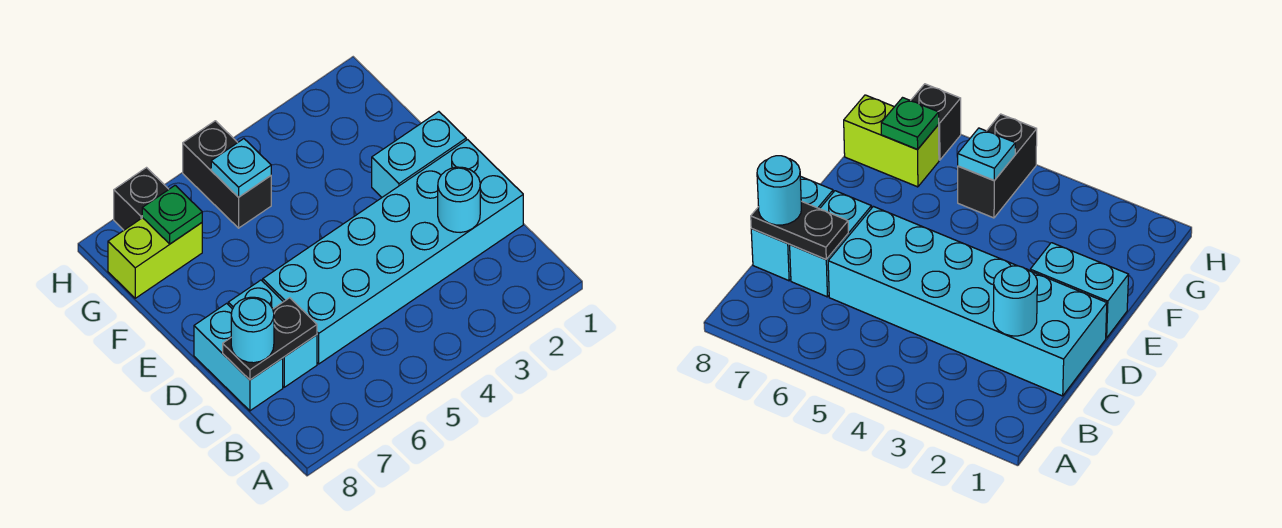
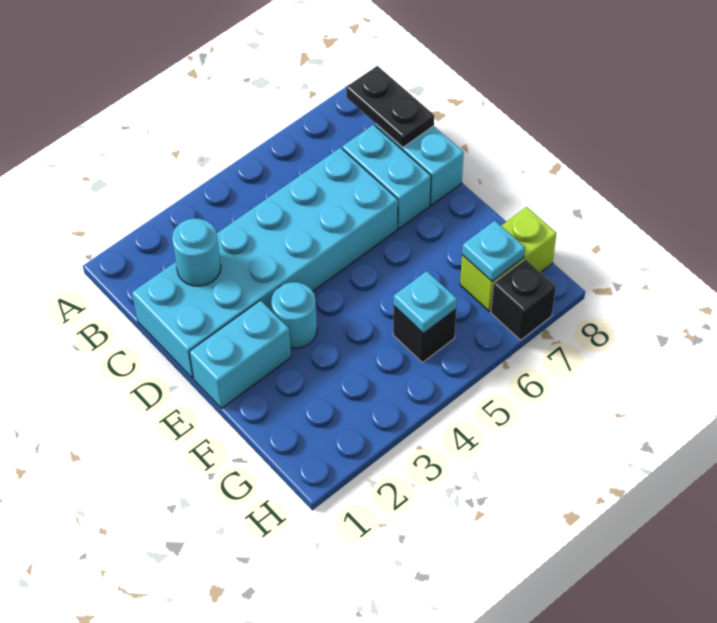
black 1x2 plate [223,298,317,380] -> black 1x2 plate turned to [346,66,434,147]
cyan 1x1 round brick [231,297,274,363] -> cyan 1x1 round brick moved to [271,282,317,348]
black 1x2 brick [183,121,271,228] -> black 1x1 brick [393,306,456,363]
green 1x1 plate [142,185,202,244] -> cyan 1x1 plate [462,221,525,281]

